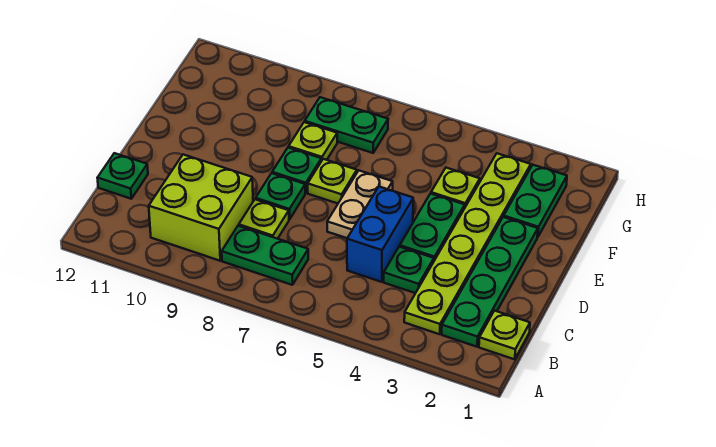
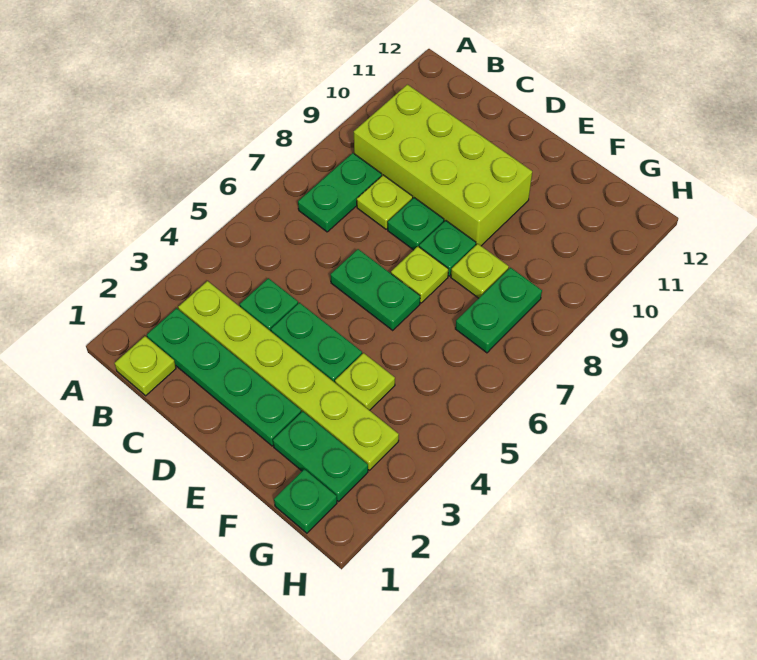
lime 2x2 brick [149,155,253,261] -> lime 2x4 brick [354,84,532,246]
blue 1x2 brick [347,187,413,282] -> none
green 1x1 plate [98,153,148,199] -> green 1x1 plate moved to [274,469,337,533]
tan 1x2 plate [327,171,393,238] -> green 1x2 plate [330,249,420,330]

